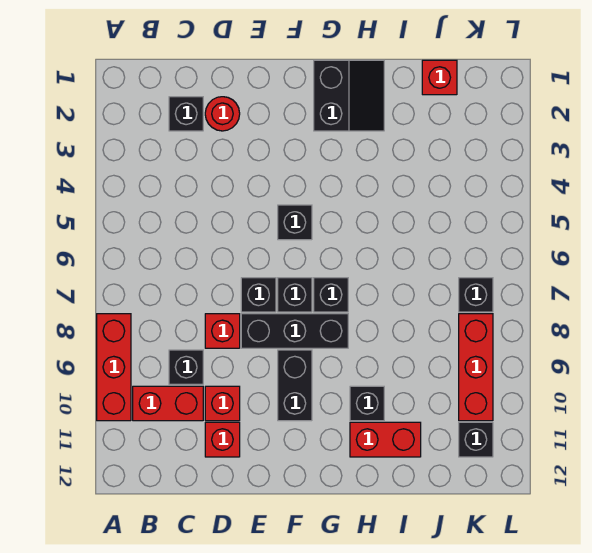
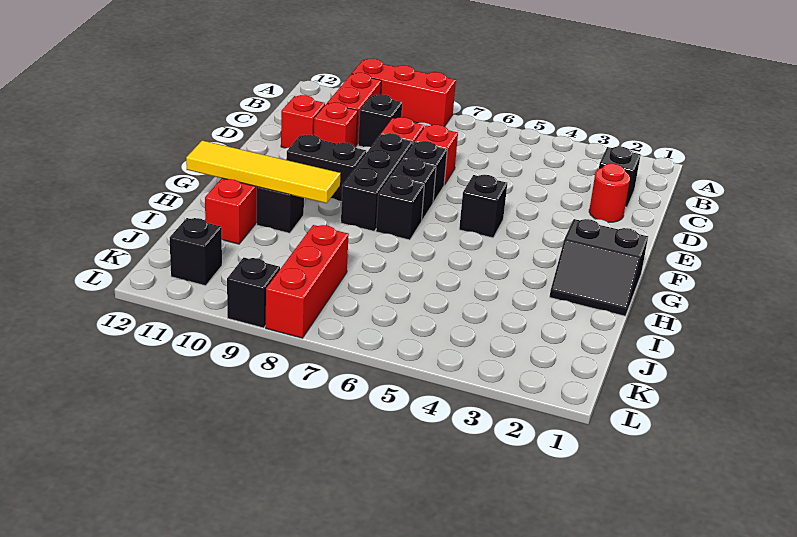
none -> yellow 1x4 tile [186,140,341,203]
red 1x1 brick [422,60,457,95] -> red 1x1 brick moved to [415,125,458,185]
black 1x1 brick [459,278,493,312] -> black 1x1 brick moved to [227,258,280,328]
red 1x3 brick [459,314,493,421] -> red 1x3 brick turned to [266,225,349,338]

